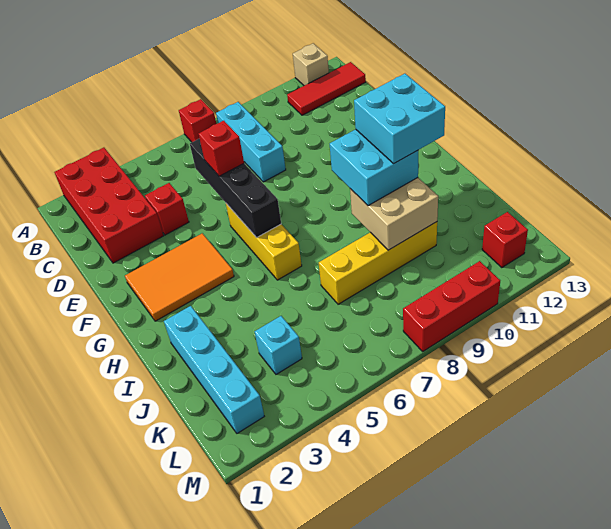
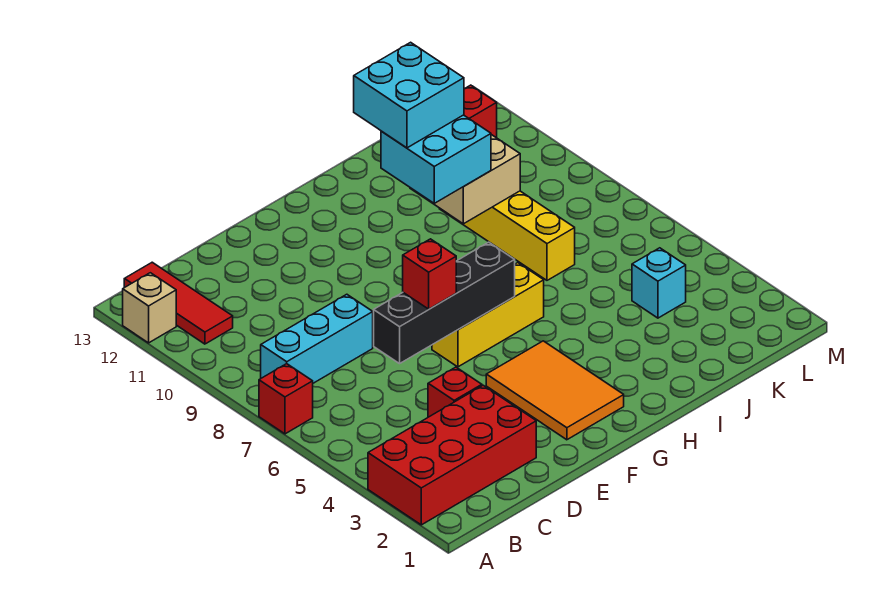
cyan 1x4 brick [164,306,264,433] -> none
red 1x3 brick [403,261,500,351] -> none

